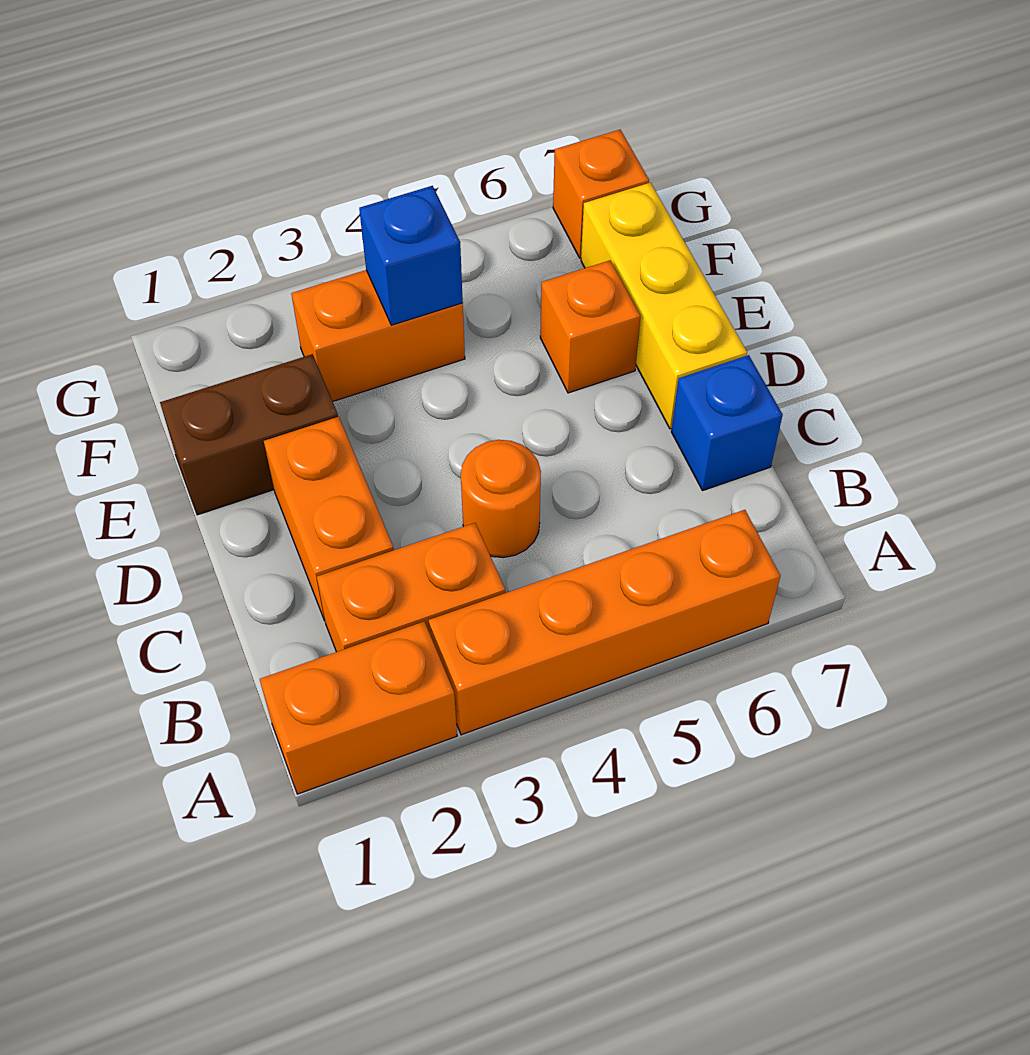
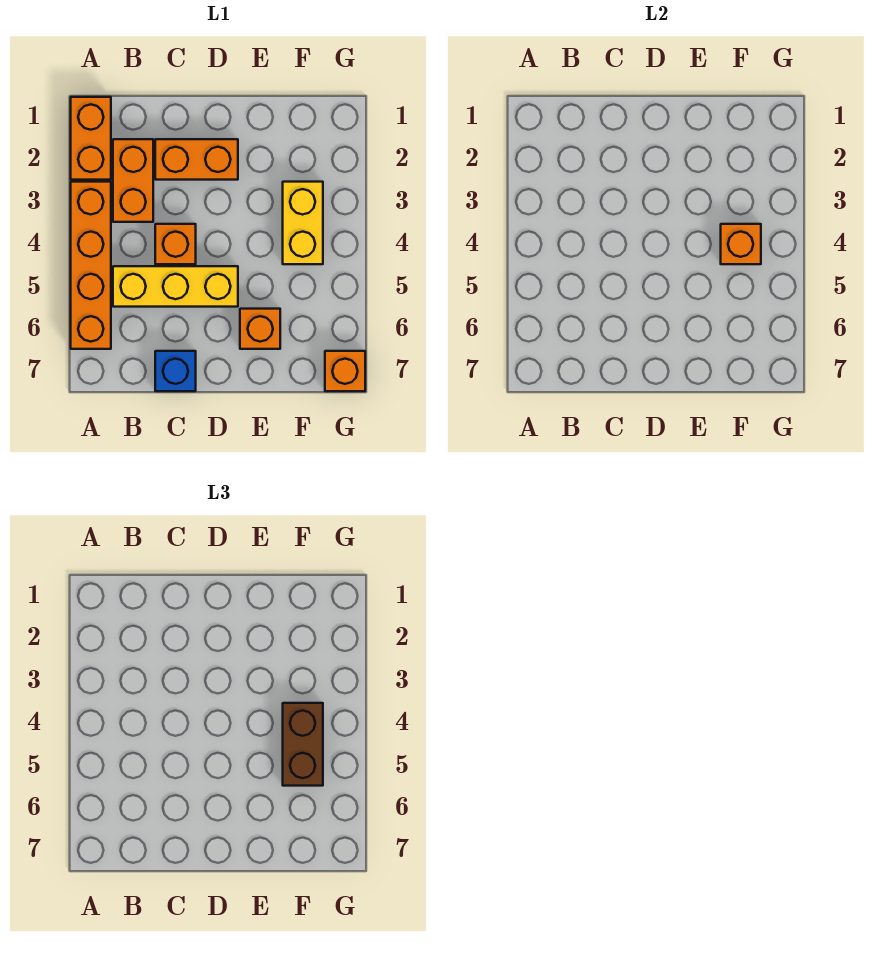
orange 1x1 round brick [461,440,541,558] -> orange 1x1 brick [155,224,196,264]
yellow 1x3 brick [581,183,747,429] -> yellow 1x3 brick moved to [113,266,238,307]
brown 1x2 brick [160,354,338,515] -> brown 1x2 brick moved to [283,703,323,786]
orange 1x2 brick [291,270,465,401] -> yellow 1x2 brick [283,182,323,264]
blue 1x1 brick [359,186,463,325] -> orange 1x1 brick [721,224,761,264]

